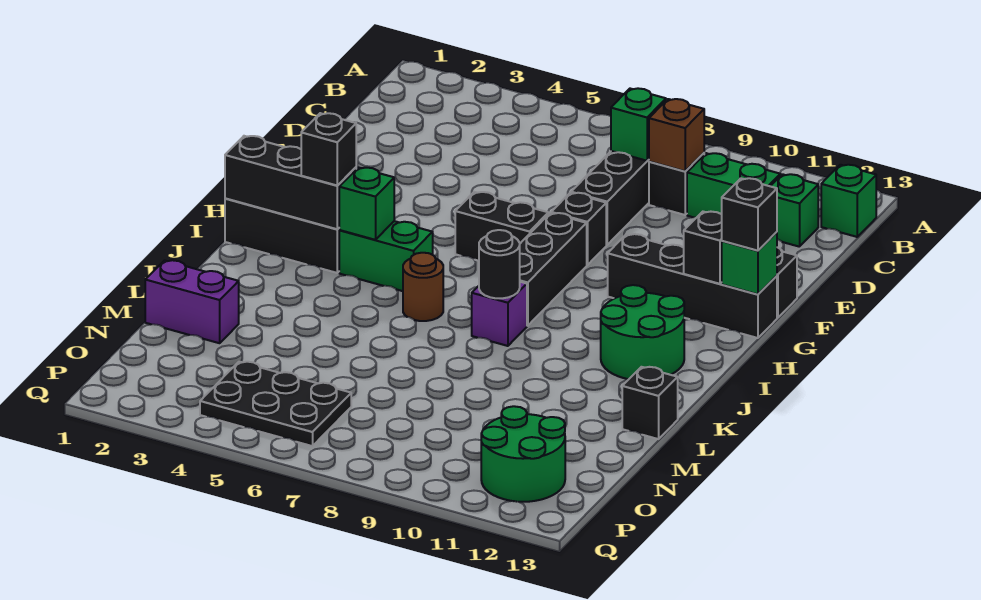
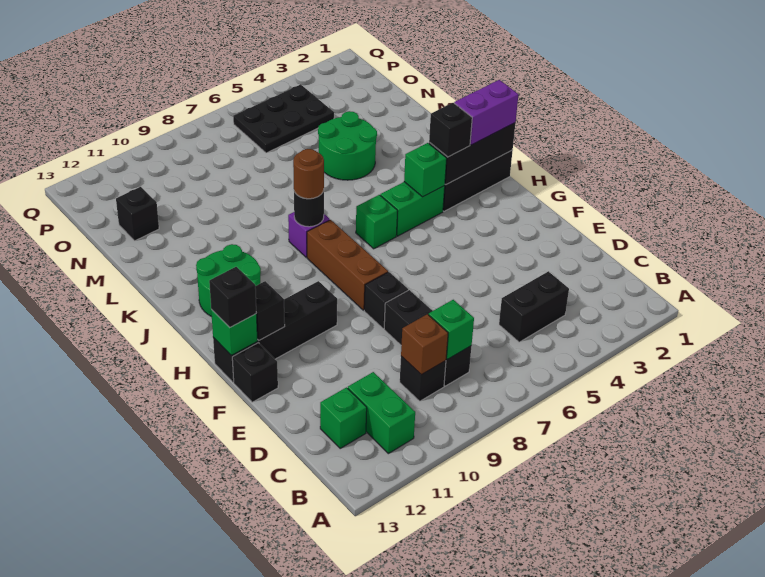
green 1x1 brick [821,165,876,237] -> green 1x1 brick moved to [356,195,398,249]
green 1x2 brick [687,153,780,217] -> green 1x2 brick turned to [348,372,415,454]
black 1x2 brick [455,192,548,261] -> black 1x2 brick moved to [499,271,569,342]
black 1x3 brick [520,213,587,326] -> brown 1x3 brick [307,220,388,310]
brown 1x1 round brick [403,253,443,321] -> brown 1x1 round brick moved to [293,149,324,199]
black 1x1 brick [622,367,678,439] -> black 1x1 brick moved to [116,187,159,241]
purple 1x2 brick [145,260,239,343] -> purple 1x2 brick moved to [454,80,518,145]
green 2x2 round brick [481,406,565,502] -> green 2x2 round brick moved to [318,111,377,180]

